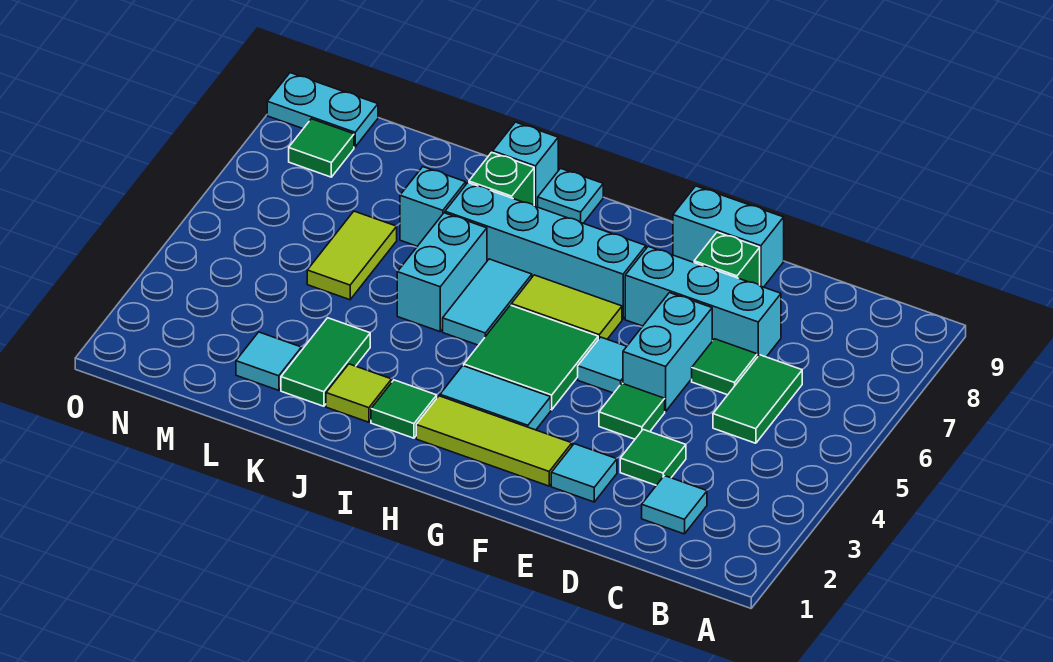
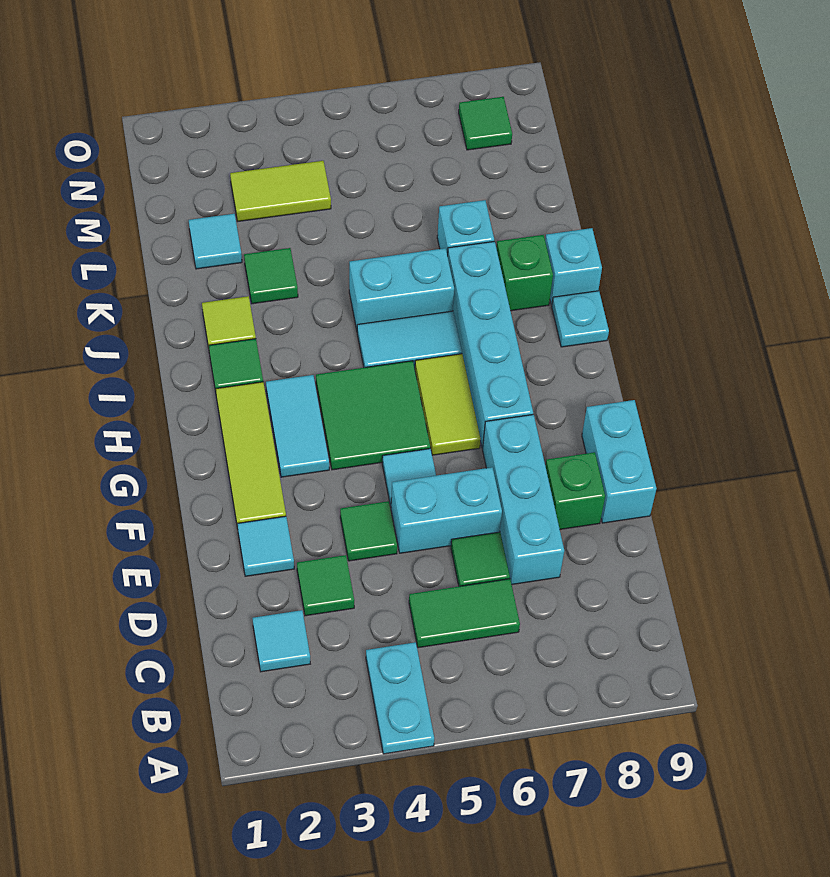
green 1x2 tile [281,318,370,406] -> green 1x1 tile [244,248,298,304]
lime 1x2 tile [307,211,397,300] -> lime 1x2 tile moved to [230,161,331,221]
cyan 1x2 plate [267,73,378,147] -> cyan 1x2 plate moved to [366,642,434,754]

